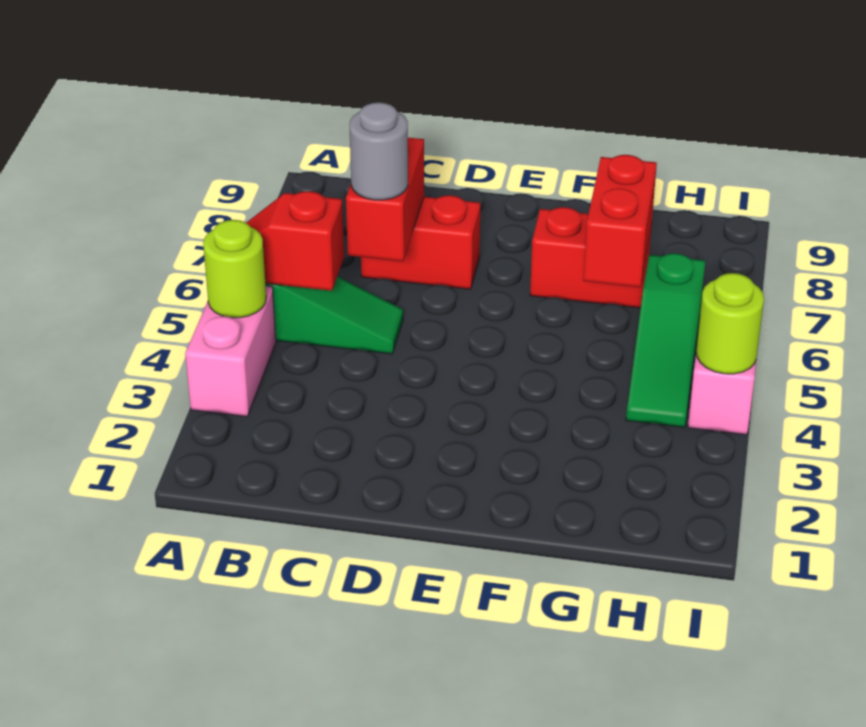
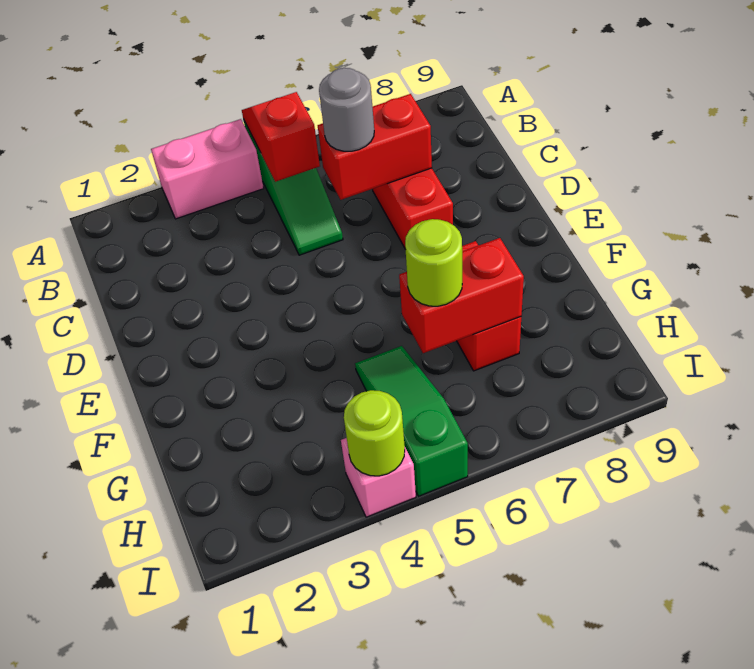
lime 1x1 round brick [203,220,266,318] -> lime 1x1 round brick moved to [405,219,462,306]
green 1x3 slope [626,253,705,427] -> green 1x3 slope turned to [355,346,468,496]

